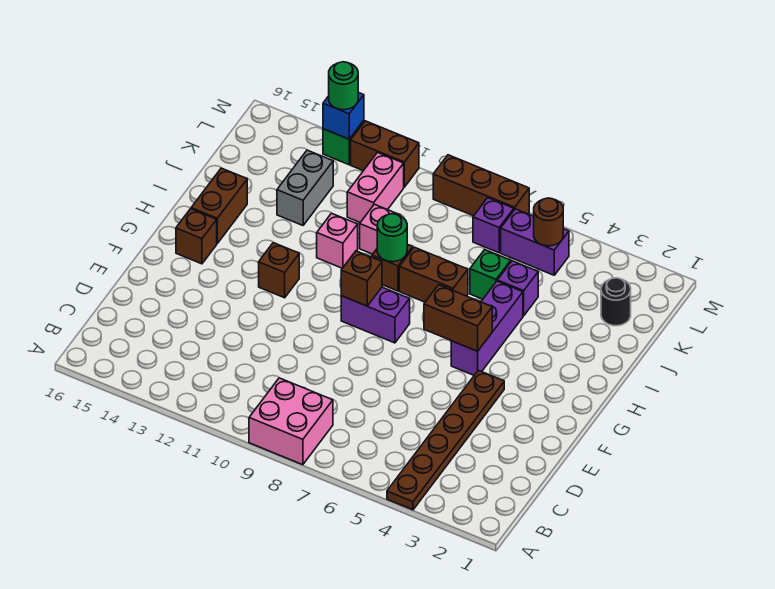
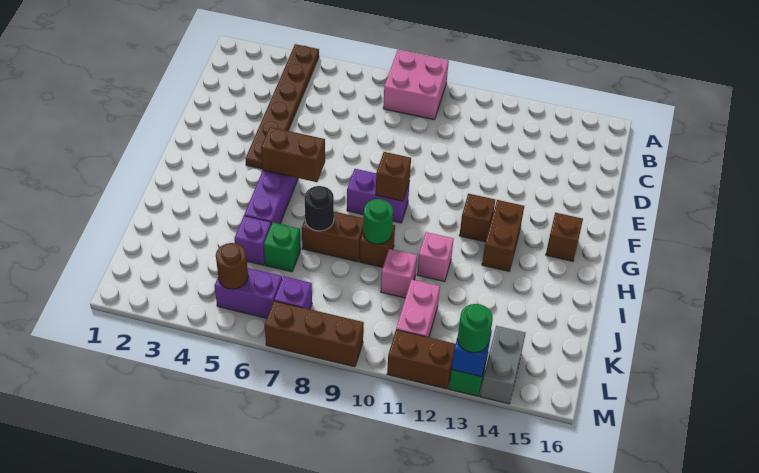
brown 1x2 brick [191,168,247,243] -> brown 1x2 brick moved to [482,200,524,271]
grey 1x2 brick [277,150,333,225] -> grey 1x2 brick moved to [480,326,526,404]
black 1x1 round brick [601,278,631,326] -> black 1x1 round brick moved to [305,186,334,231]

